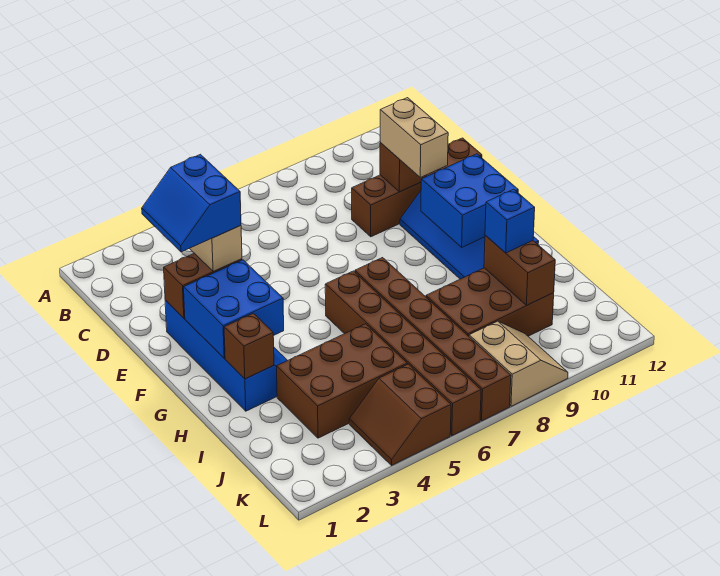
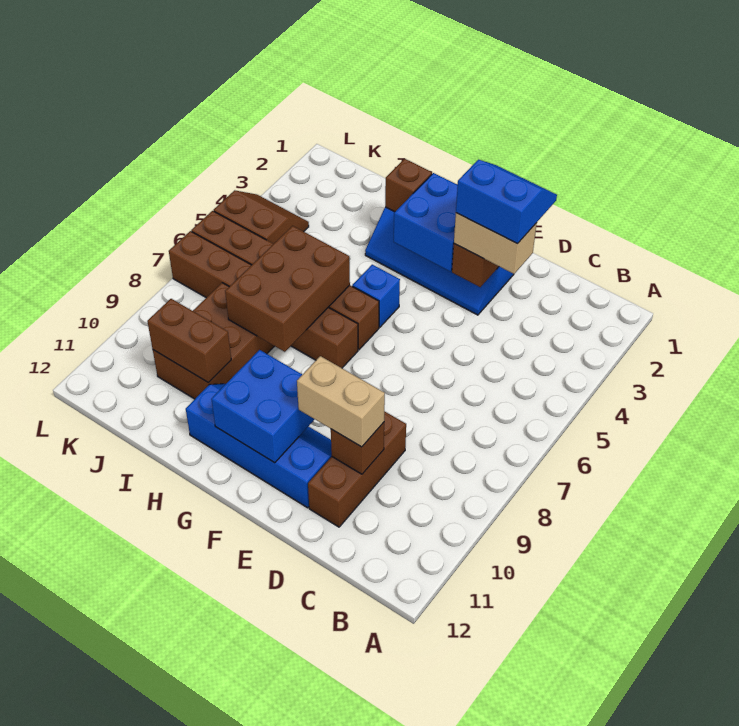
brown 1x4 brick [352,138,482,237] -> brown 1x3 brick [308,411,406,527]
brown 2x3 brick [277,324,407,438] -> brown 2x3 brick moved to [225,226,350,352]
blue 1x1 brick [485,189,535,253] -> blue 1x1 brick moved to [352,265,400,327]
tan 2x2 slope [469,321,568,406] -> none

